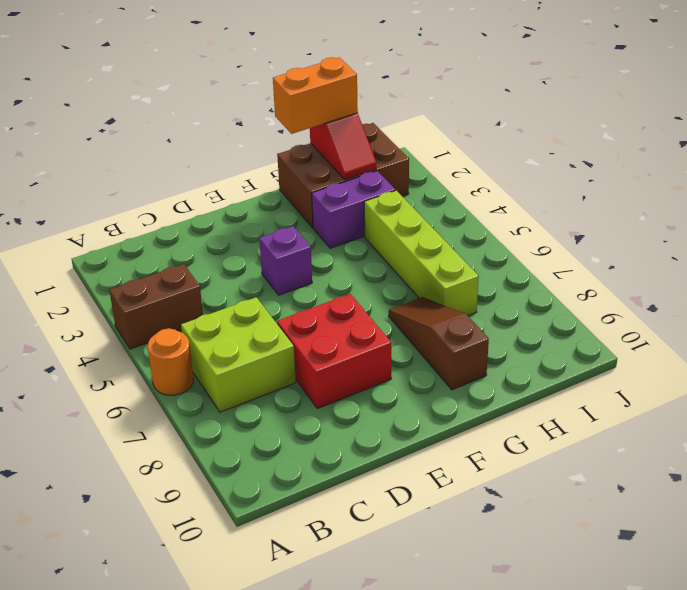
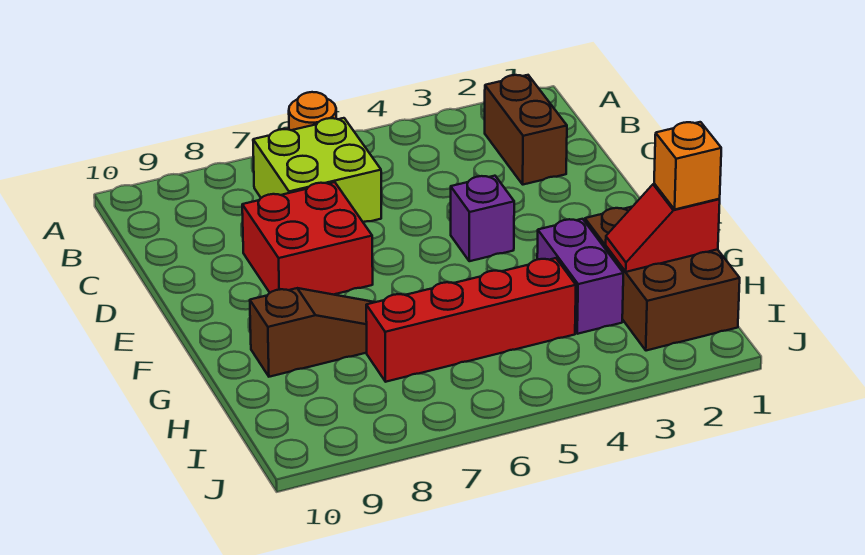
brown 1x2 brick [109,264,203,349] -> brown 1x2 brick moved to [485,75,567,185]
orange 1x2 brick [273,57,358,134] -> orange 1x1 brick [654,122,721,209]
lime 1x4 brick [364,190,479,316] -> red 1x4 brick [366,258,576,382]

